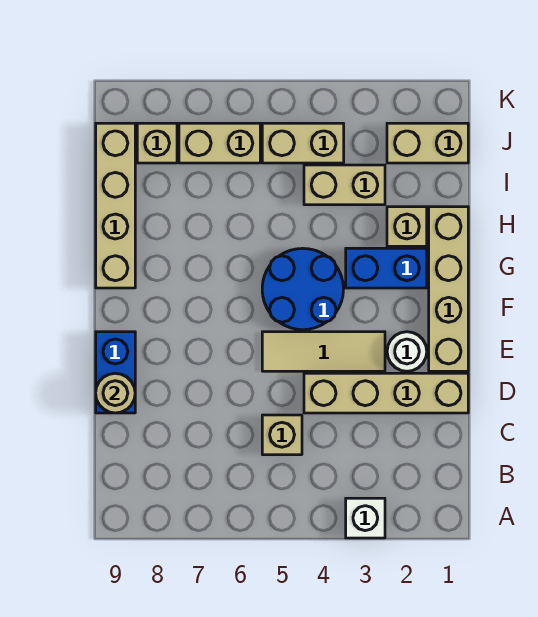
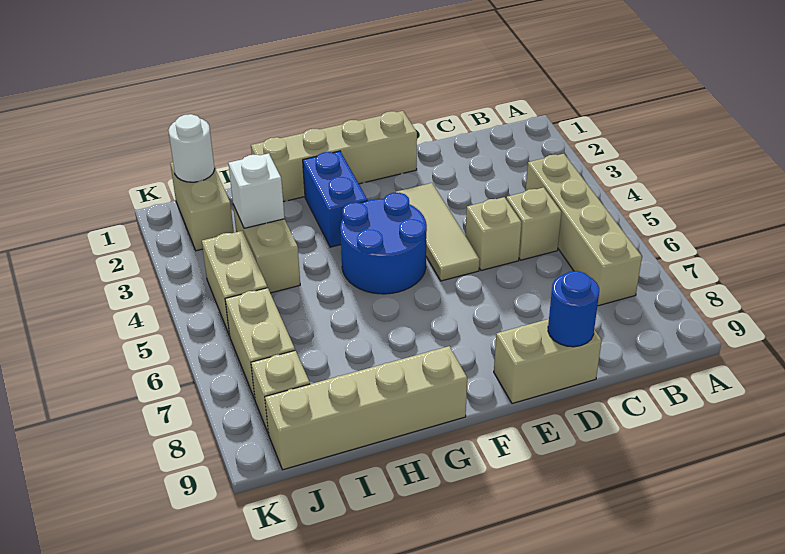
white 1x1 brick [346,498,385,538] -> white 1x1 brick moved to [229,153,284,228]
tan 1x4 brick [304,373,468,413] -> tan 1x4 brick moved to [526,154,642,306]
blue 1x2 brick [96,332,135,413] -> tan 1x2 brick [494,319,602,404]
tan 1x1 round brick [96,373,135,413] -> blue 1x1 round brick [548,271,599,347]
white 1x1 round brick [387,332,427,371] -> white 1x1 round brick moved to [168,114,215,182]
tan 1x1 brick [387,207,427,246] -> tan 1x1 brick moved to [465,197,522,271]

